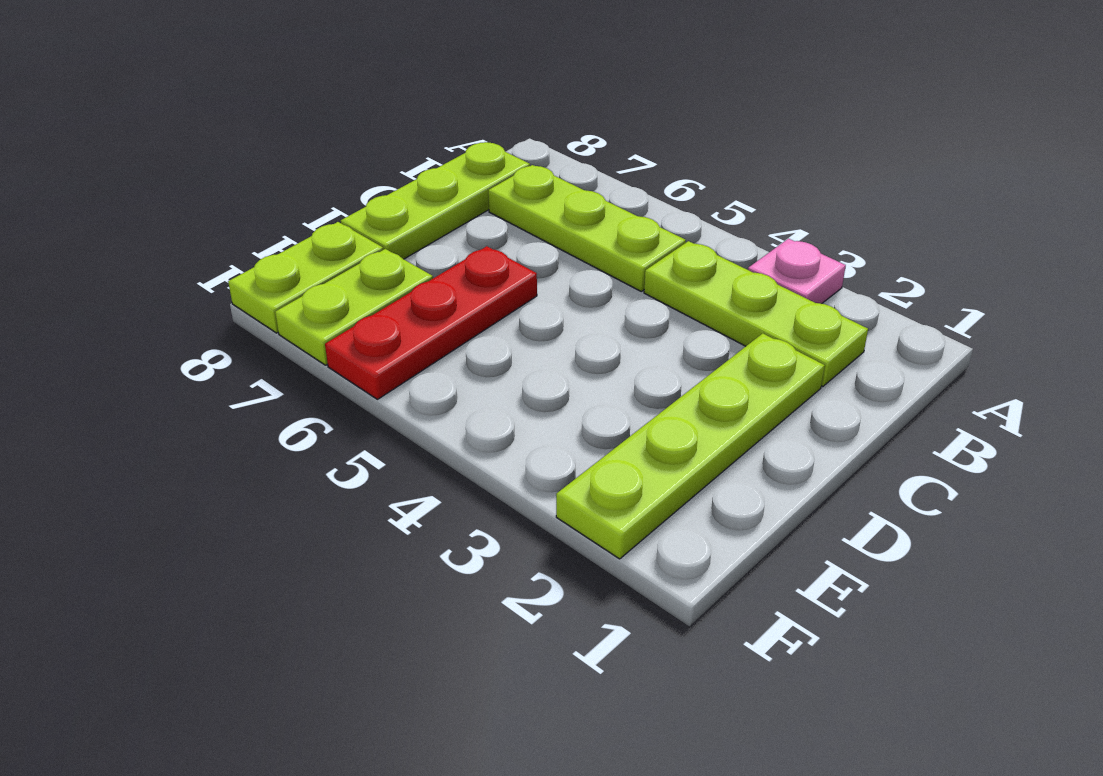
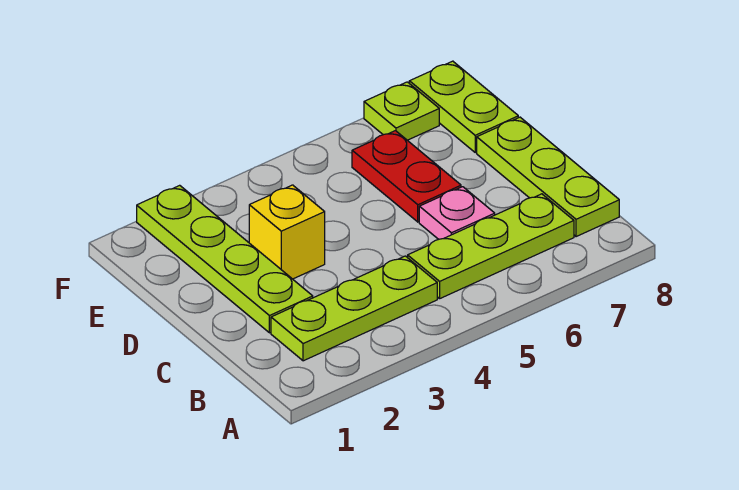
pink 1x1 plate [748,239,846,304] -> pink 1x1 plate moved to [419,187,495,239]
none -> yellow 1x1 brick [249,185,325,279]
red 1x3 plate [325,246,537,399] -> red 1x2 plate [352,131,461,222]
lime 1x2 plate [275,249,433,365] -> lime 1x1 plate [364,82,439,140]

